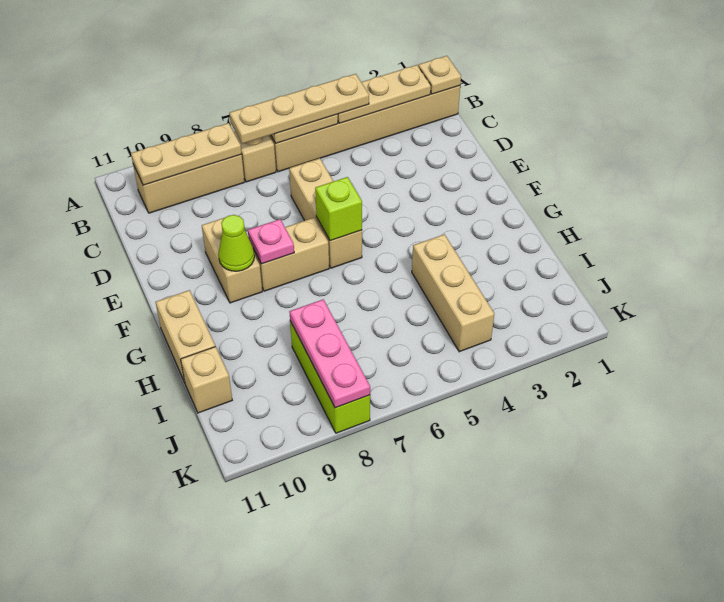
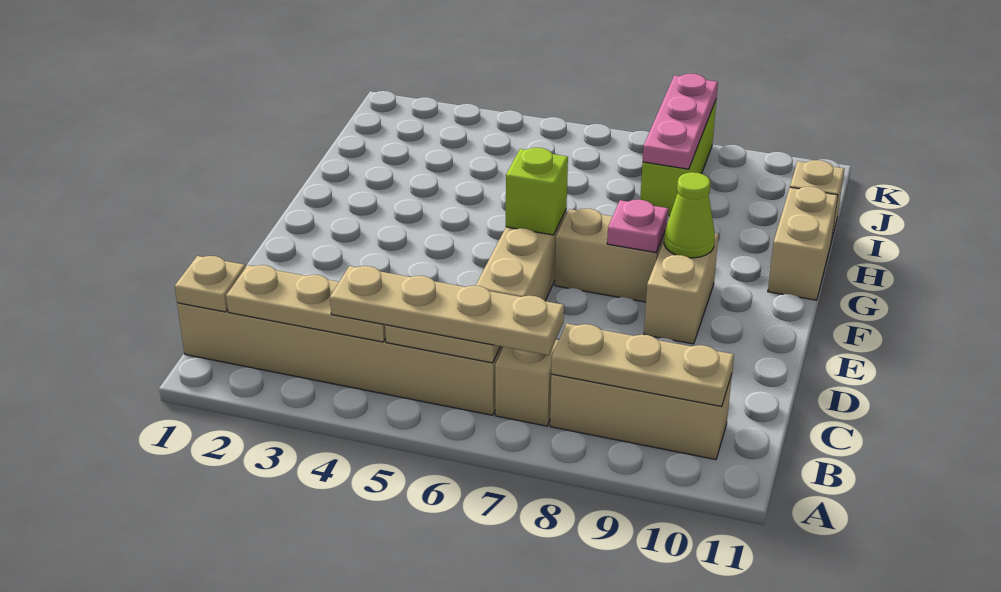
tan 1x3 brick [412,234,494,352] -> none

